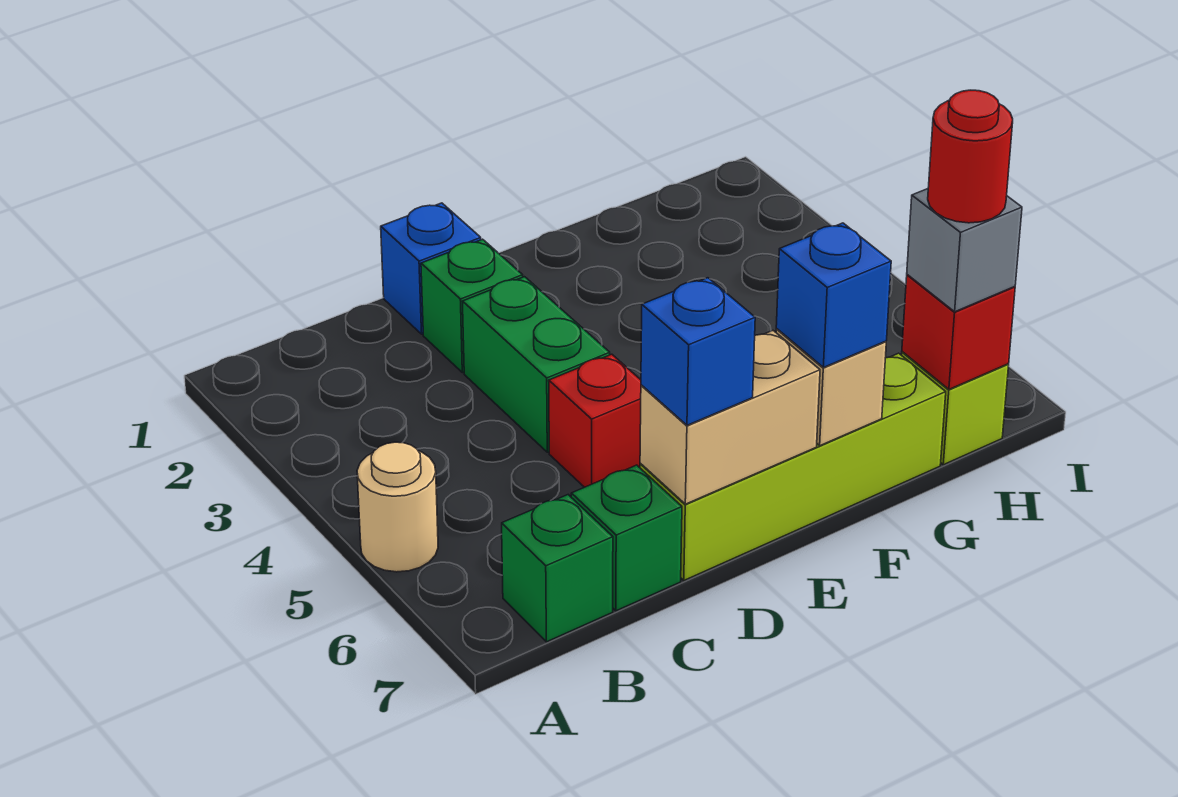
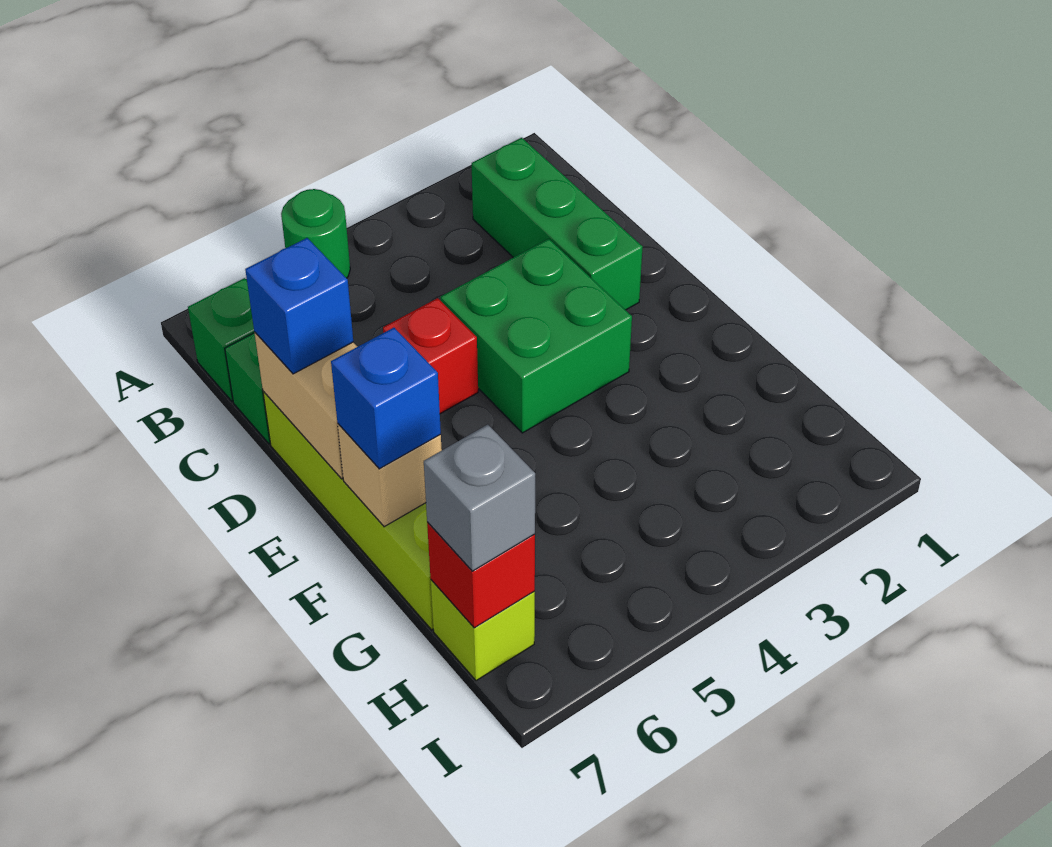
tan 1x1 round brick [357,442,438,572] -> green 1x1 round brick [281,189,350,278]
blue 1x1 brick [381,203,481,334] -> none
green 1x1 brick [421,239,523,373] -> green 1x3 brick [472,138,643,310]
green 1x2 brick [463,277,610,452] -> green 2x2 brick [441,239,632,433]
red 1x1 round brick [928,90,1013,223] -> none

